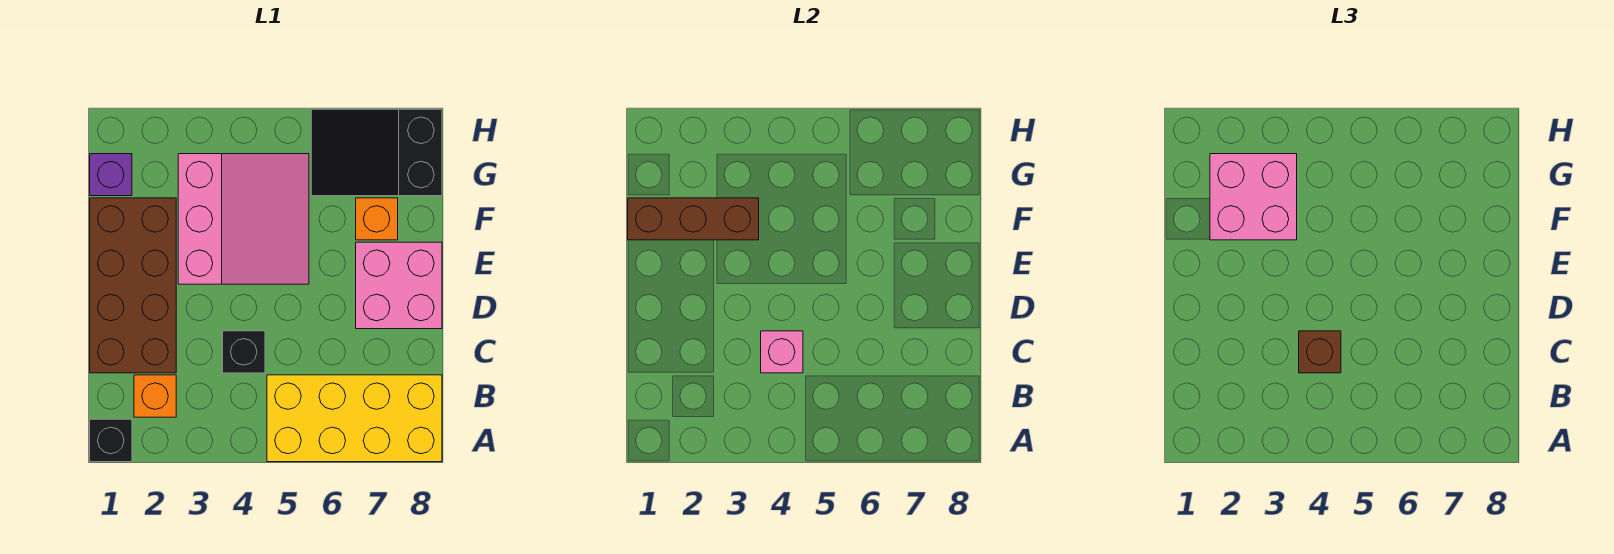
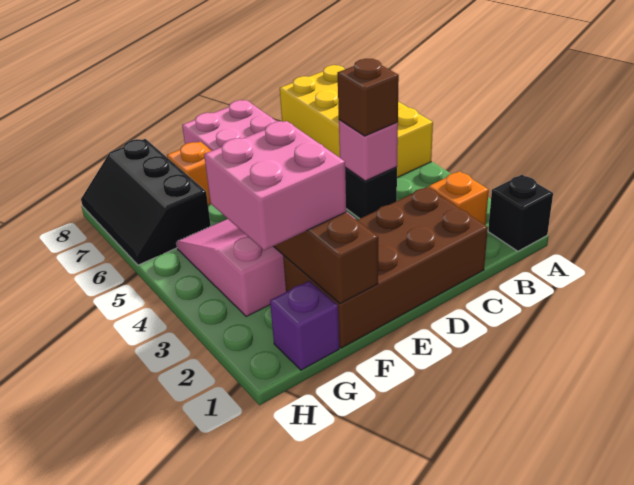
black 2x3 slope [311,109,442,196] -> black 2x3 slope turned to [81,139,211,265]

